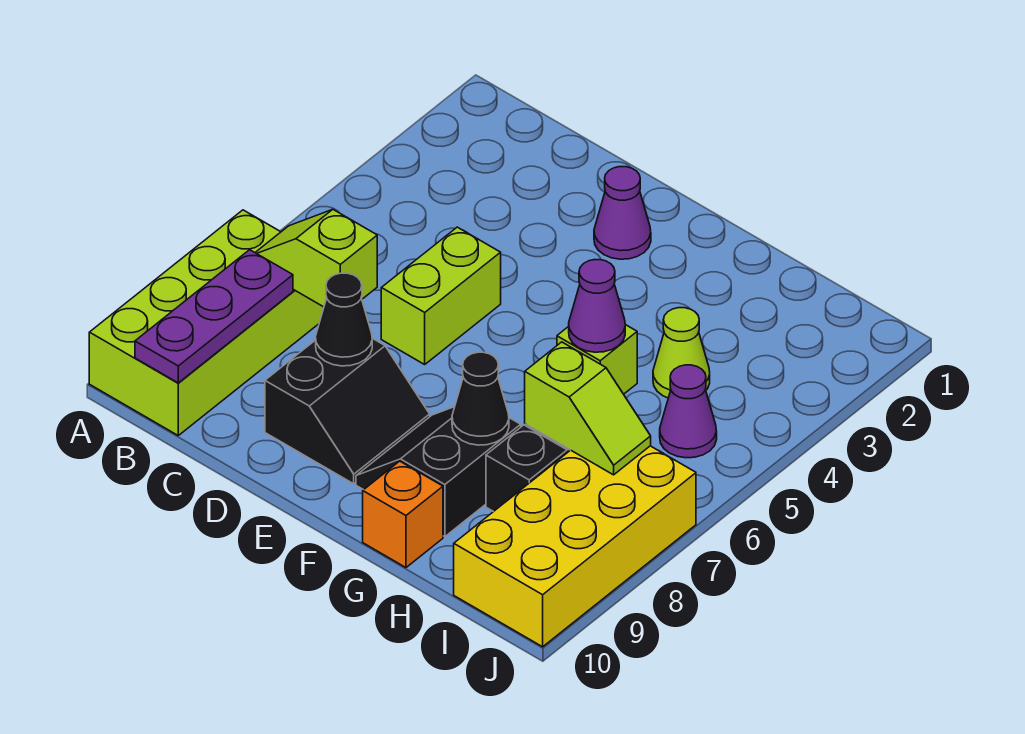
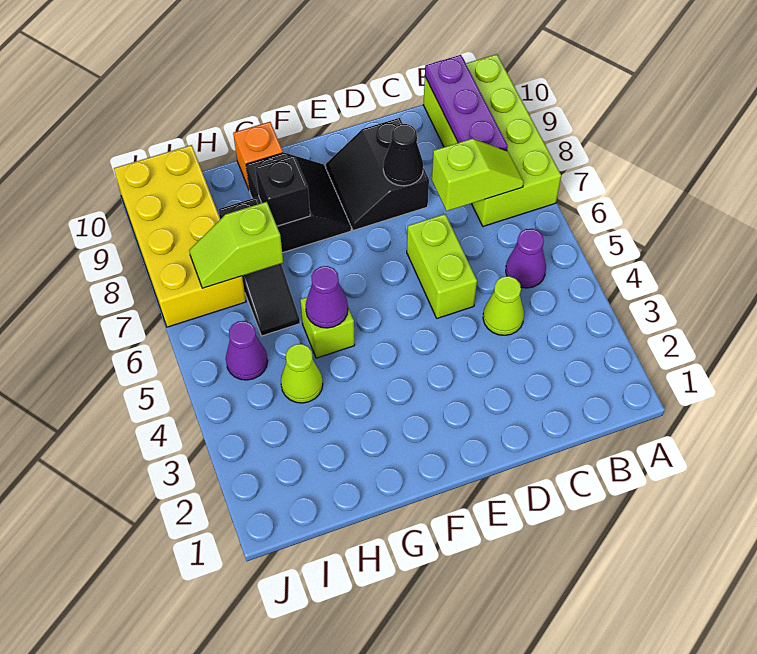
none -> lime 1x1 cone [483,276,524,335]
purple 1x1 cone [594,167,651,259] -> purple 1x1 cone moved to [506,229,546,288]
black 1x1 cone [452,352,509,445] -> black 1x1 brick [255,155,310,226]

